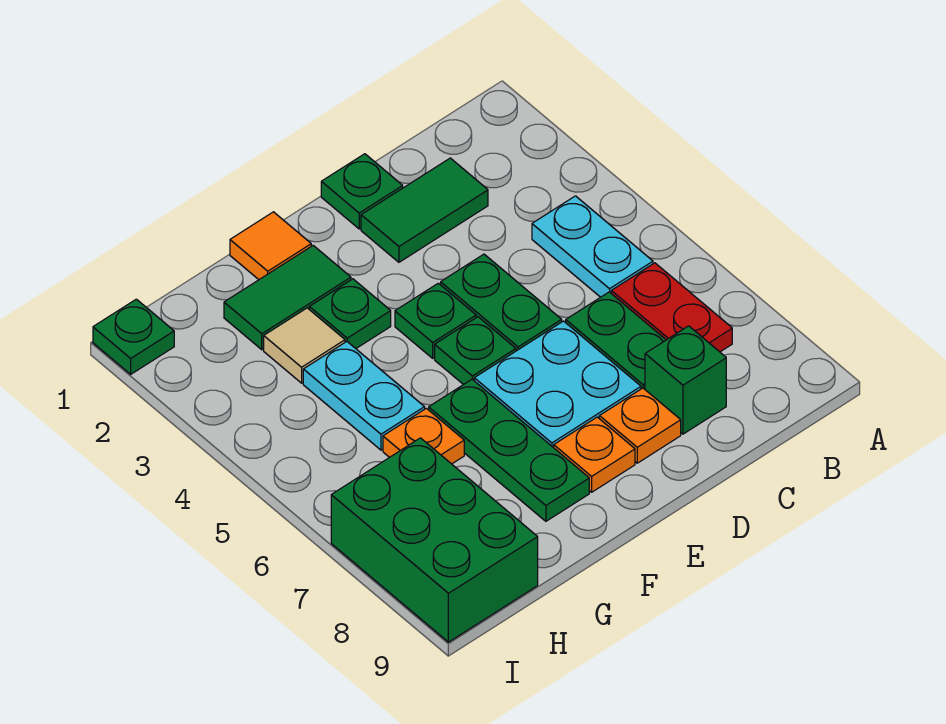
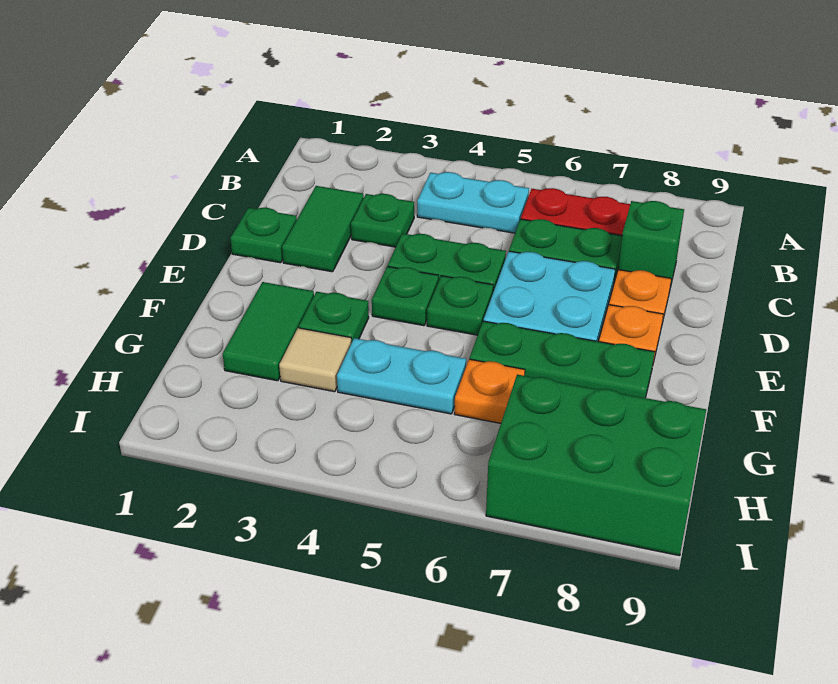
orange 1x1 tile [230,212,311,280] -> none
green 1x1 plate [93,299,174,374] -> green 1x1 plate moved to [351,194,414,247]

